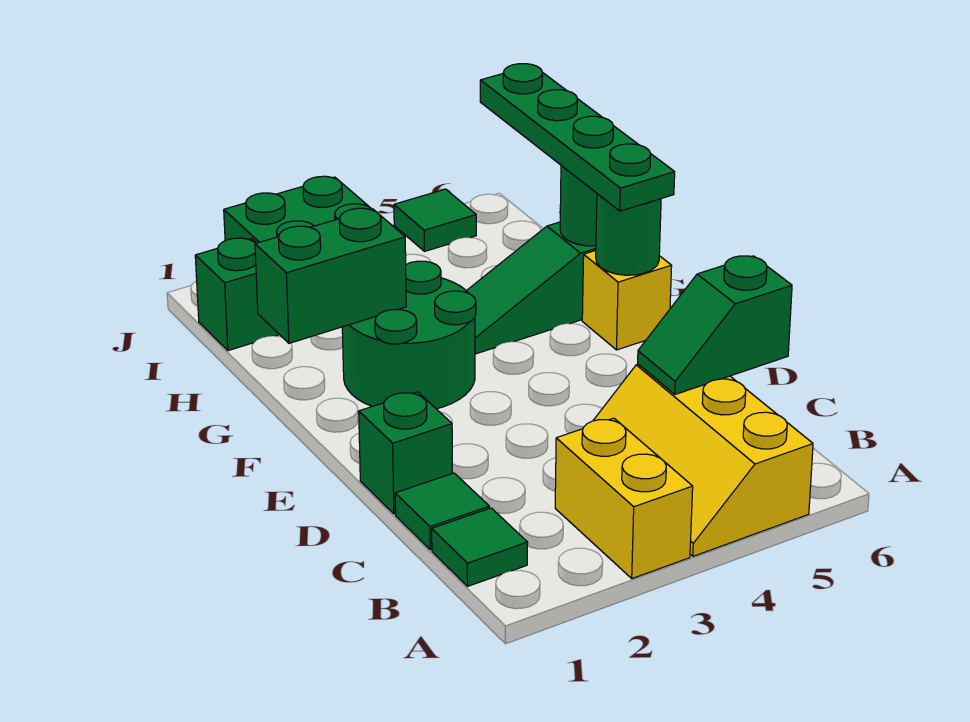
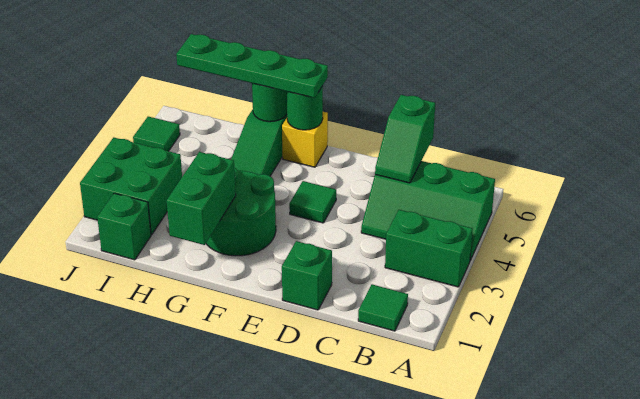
yellow 1x2 brick [555,418,693,579] -> green 1x2 brick [385,210,473,287]
yellow 2x3 slope [593,364,813,556] -> green 2x3 slope [361,161,495,260]
green 1x1 tile [395,473,489,550] -> green 1x1 tile moved to [289,181,336,223]

